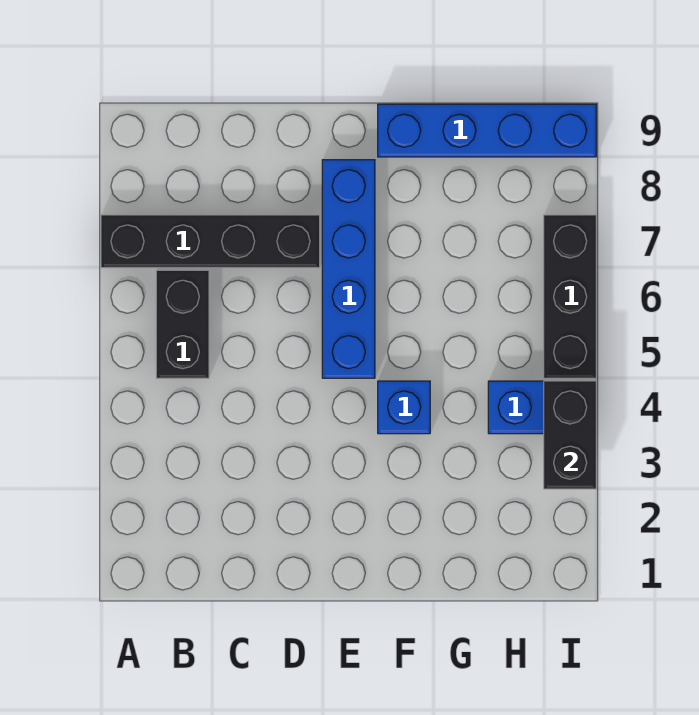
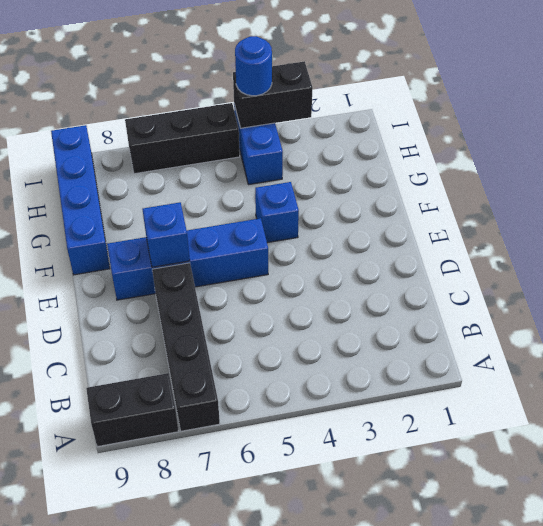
black 1x2 brick [156,270,209,378] -> black 1x2 brick moved to [86,373,179,447]
none -> blue 1x1 brick [142,202,190,267]
none -> blue 1x1 round brick [235,36,272,96]

